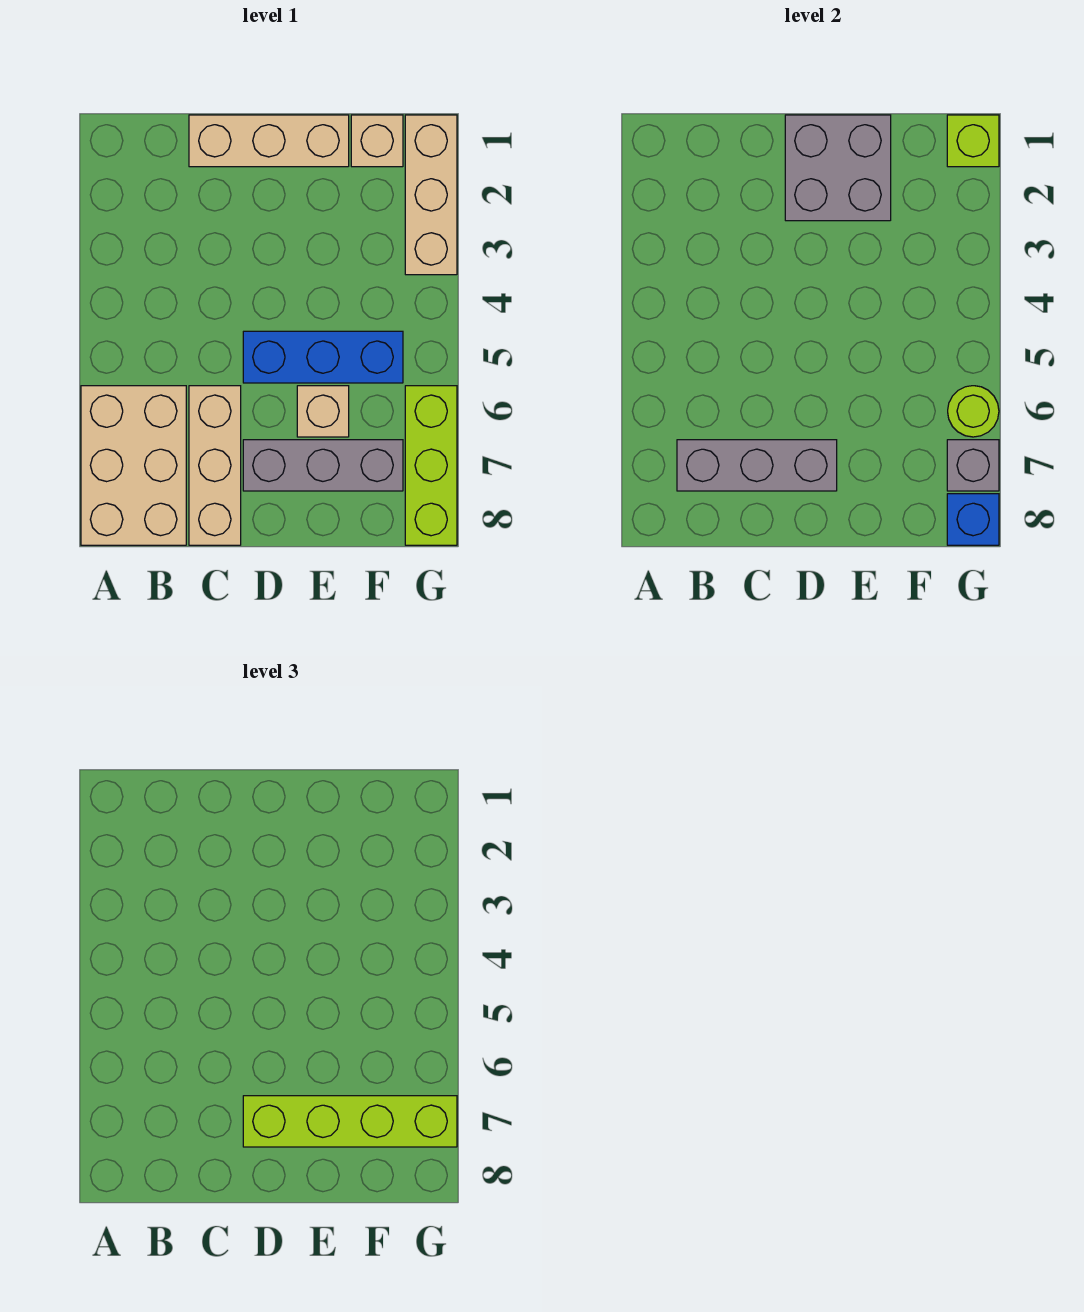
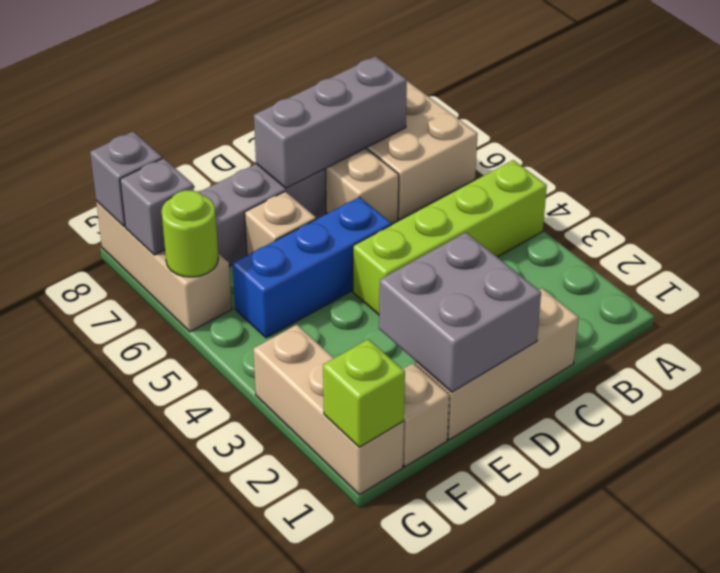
lime 1x4 brick [243,1096,457,1147] -> lime 1x4 brick moved to [353,160,547,315]
lime 1x3 brick [405,386,457,545] -> tan 1x3 brick [96,201,232,332]
blue 1x1 brick [947,494,999,545] -> grey 1x1 brick [90,132,162,226]

